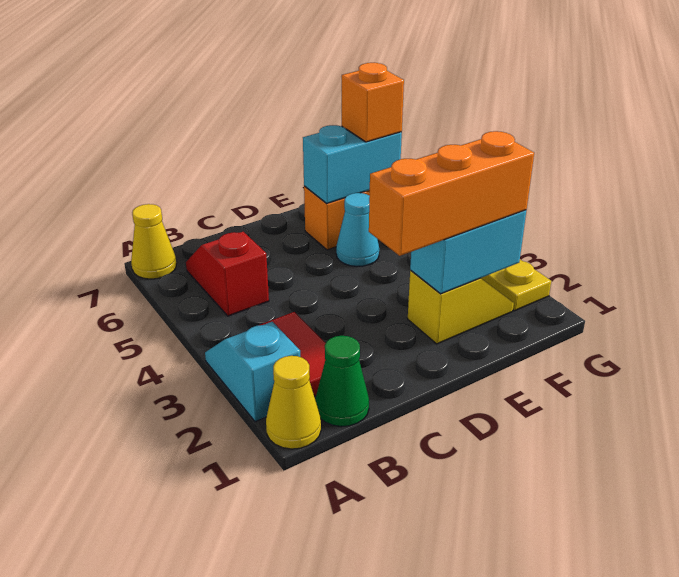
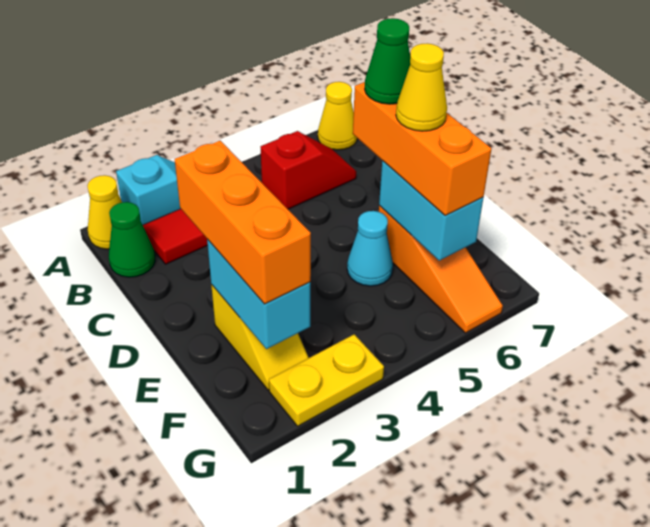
none -> green 1x1 cone [365,18,410,104]
none -> yellow 1x1 cone [396,43,447,131]
orange 1x1 brick [342,63,404,142] -> orange 1x3 brick [353,82,491,216]

